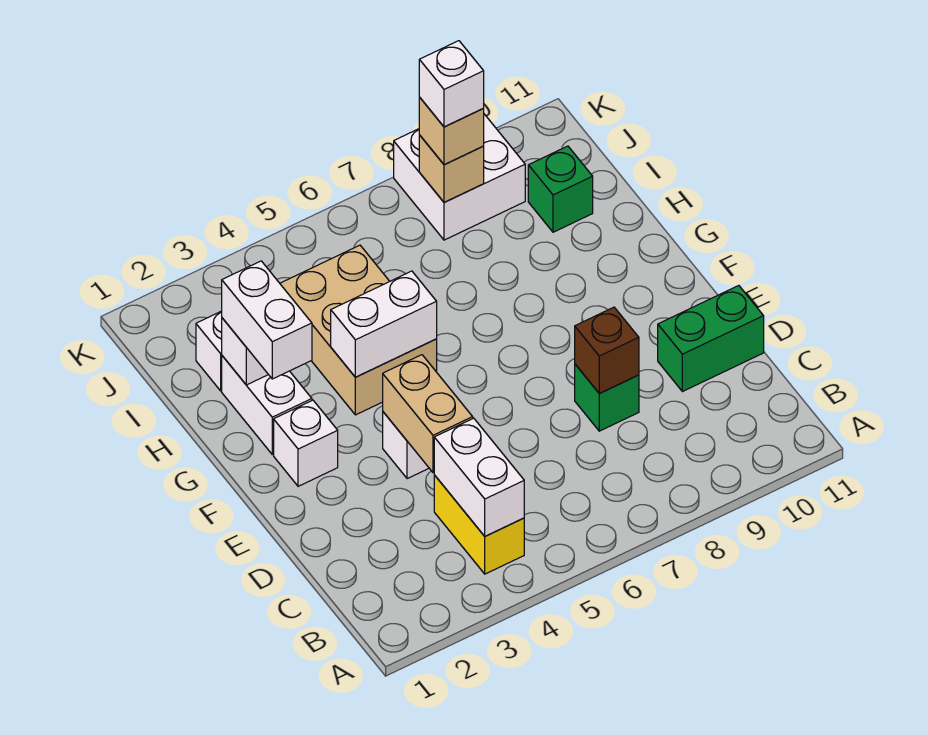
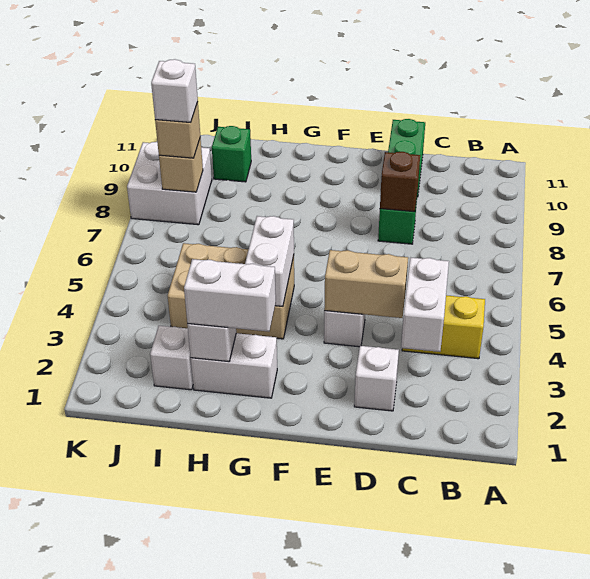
white 1x2 brick [434,418,524,536] -> white 1x2 brick turned to [401,258,449,352]
white 1x1 brick [274,400,338,486] -> white 1x1 brick moved to [354,346,399,411]

